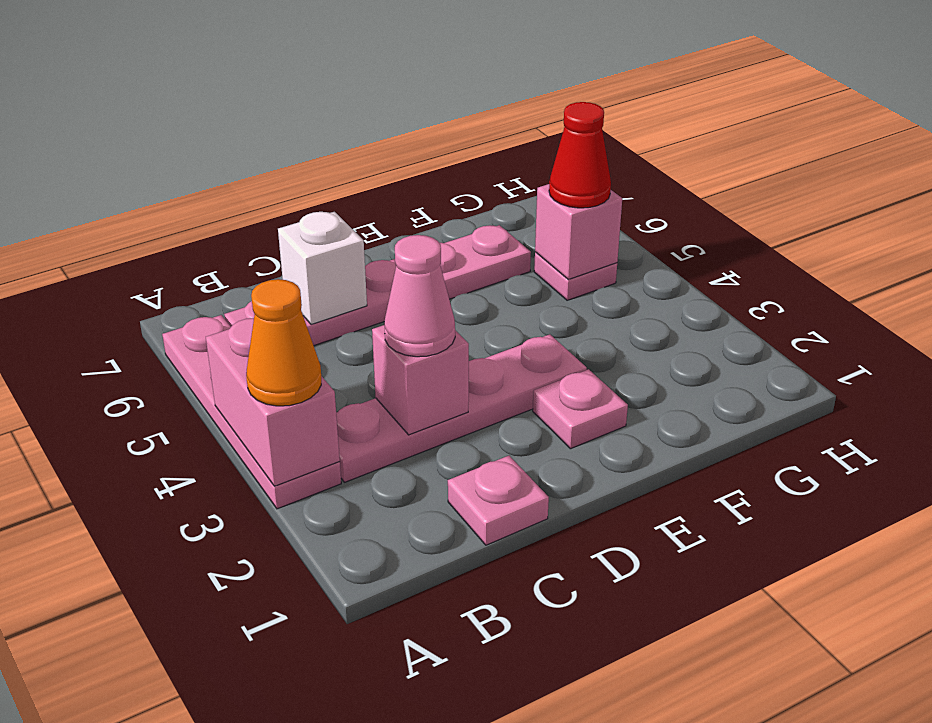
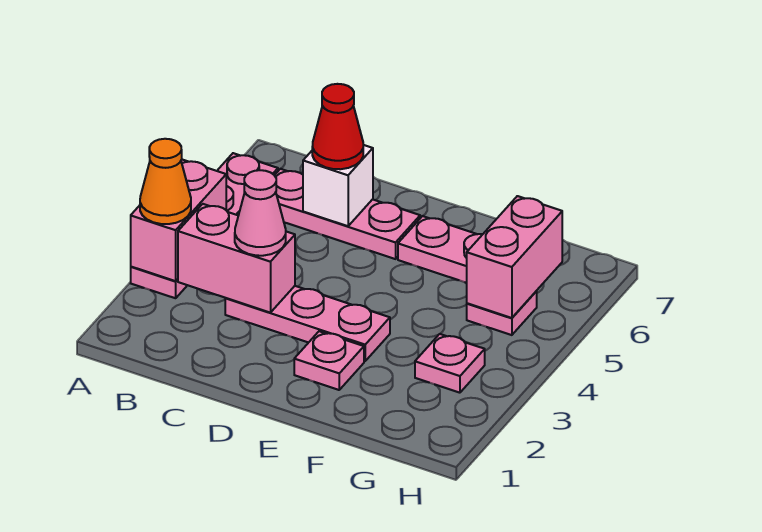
pink 1x4 plate [336,334,587,482] -> pink 1x3 plate [225,286,390,361]
pink 1x1 plate [448,456,549,545] -> pink 1x1 plate moved to [415,334,485,393]
pink 1x1 brick [372,325,469,435] -> pink 1x2 brick [178,204,295,313]
pink 1x1 brick [535,184,622,280] -> pink 1x2 brick [467,196,562,318]
red 1x1 cone [549,102,611,208] -> red 1x1 cone moved to [312,84,363,169]

